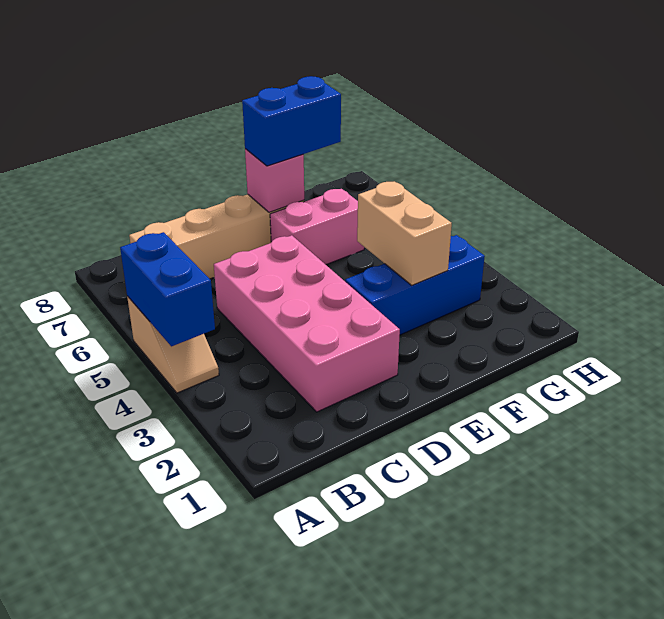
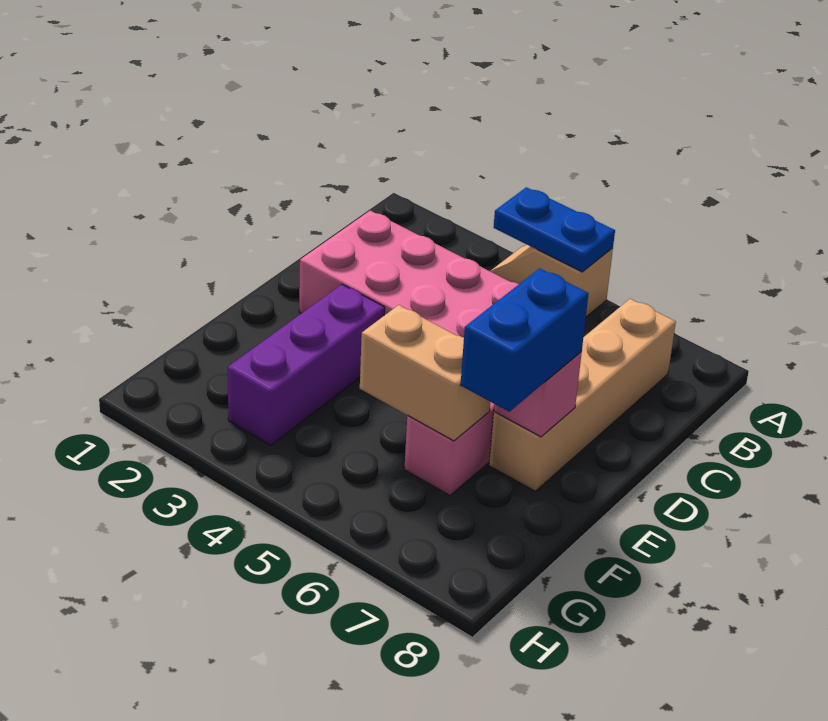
blue 1x2 brick [120,232,215,346] -> blue 1x2 plate [494,187,615,272]
blue 1x3 brick [345,235,485,335] -> purple 1x3 brick [228,284,385,445]
tan 1x2 brick [357,181,452,285] -> tan 1x2 brick moved to [360,305,490,441]

